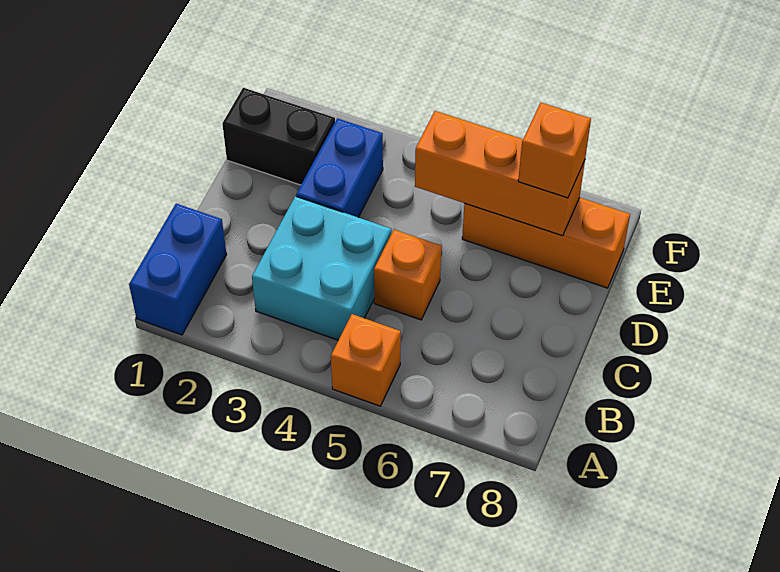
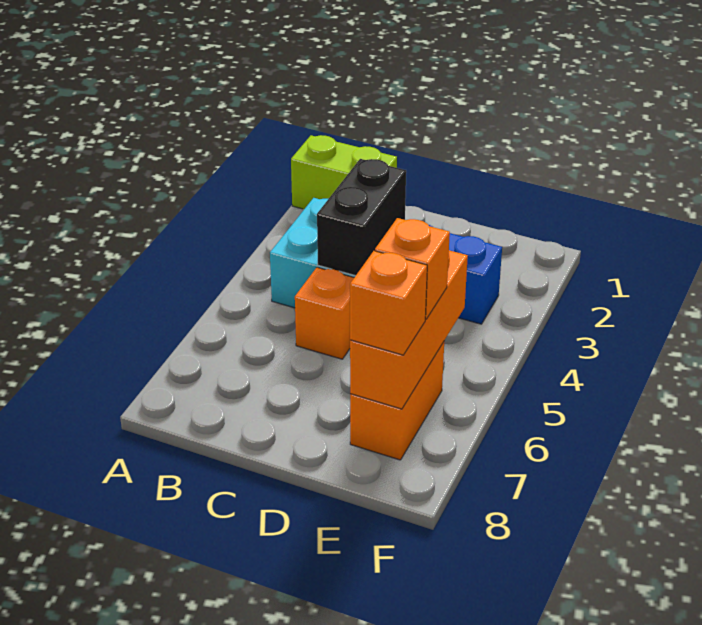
blue 1x2 brick [129,204,227,335] -> lime 1x2 brick [291,135,397,209]
orange 1x1 brick [331,314,401,406] -> orange 1x1 brick moved to [375,218,450,319]
black 1x2 brick [222,88,335,185] -> black 1x2 brick moved to [317,159,406,276]
orange 1x3 brick [462,198,630,288] -> orange 1x2 brick [350,342,444,460]

